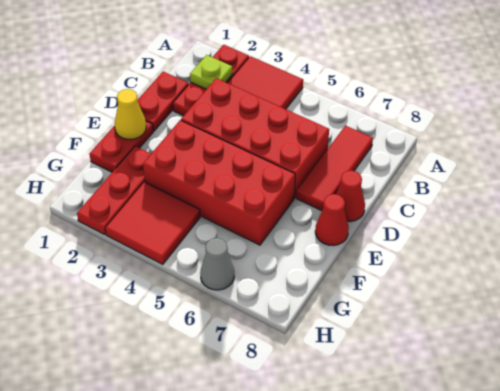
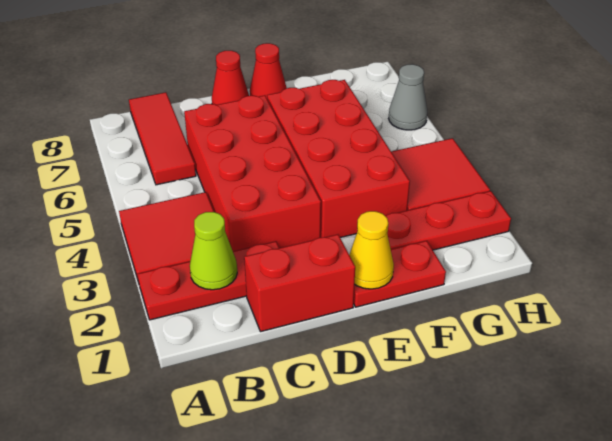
lime 1x1 plate [190,55,232,89] -> lime 1x1 cone [190,212,237,290]
red 1x3 tile [297,126,373,211] -> red 1x3 tile turned to [129,92,196,185]
red 1x2 plate [138,72,188,131] -> red 1x2 brick [244,234,355,332]

